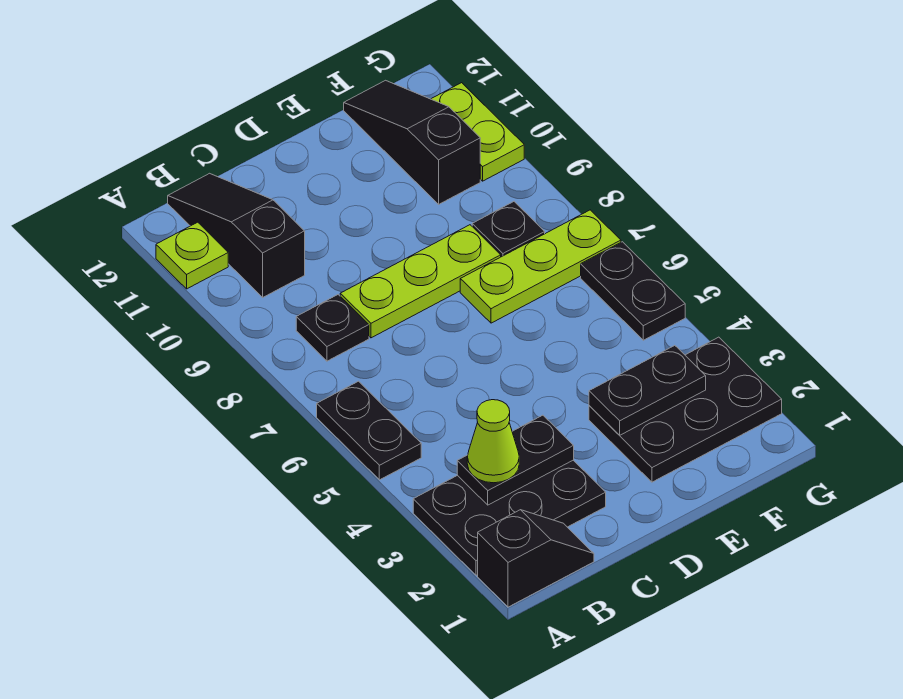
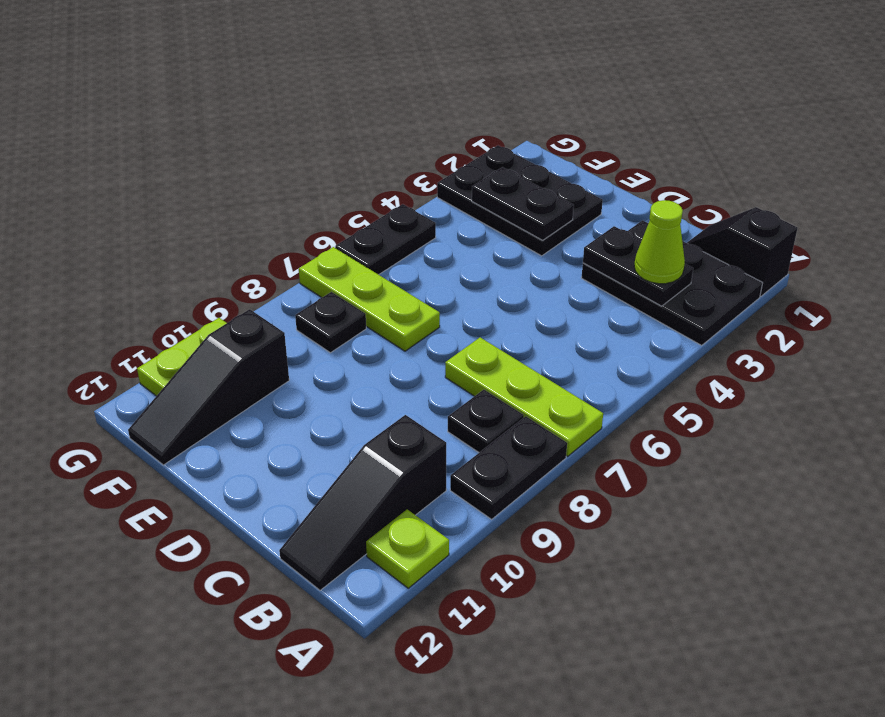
black 1x2 plate [317,381,421,480] -> black 1x2 plate moved to [450,416,567,519]
lime 1x3 plate [340,225,501,338] -> lime 1x3 plate moved to [445,337,603,456]

